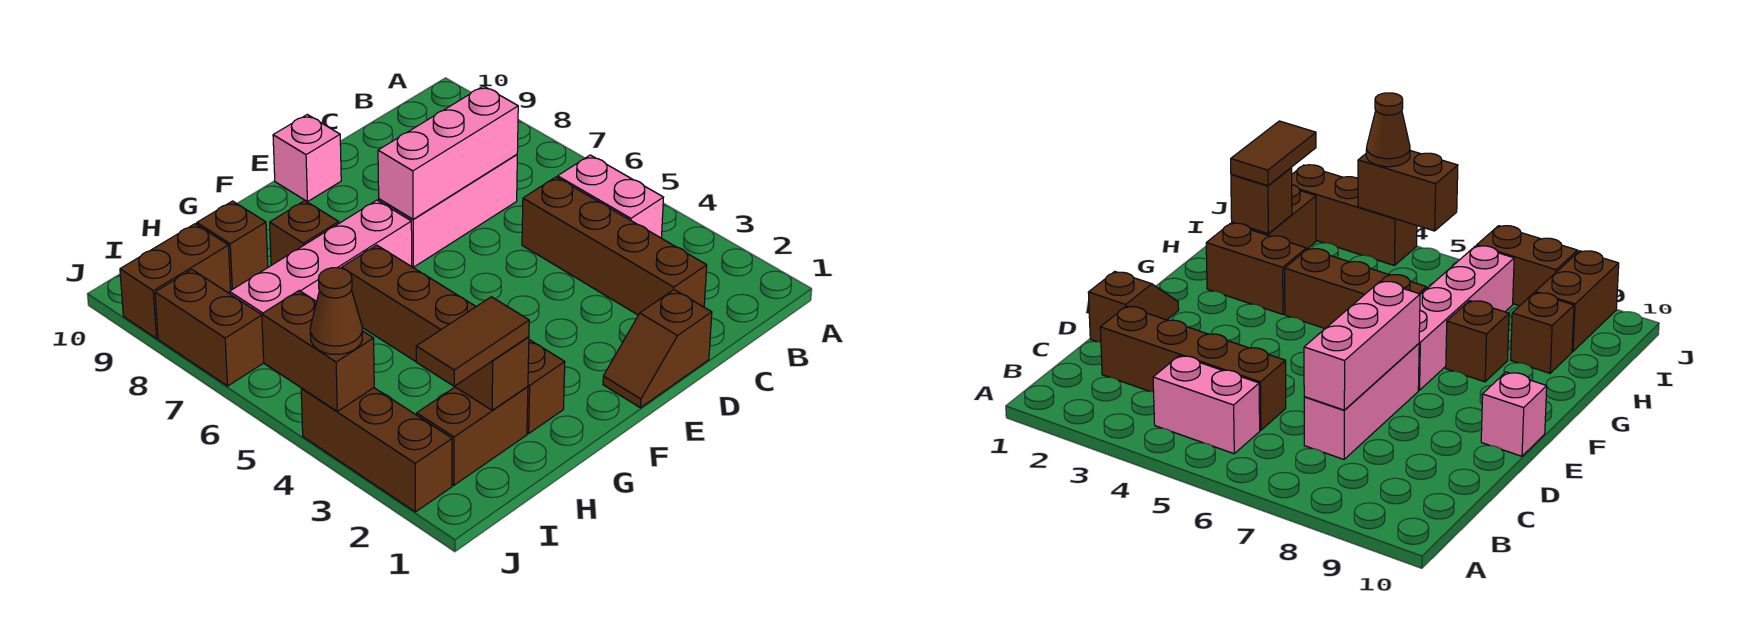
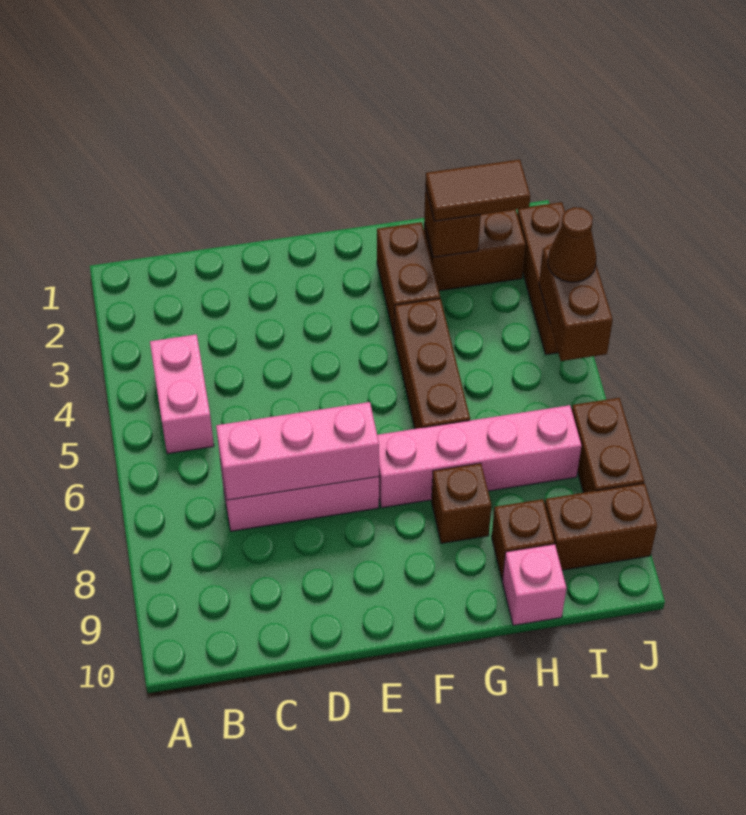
brown 1x4 brick [522,177,707,315] -> none
brown 1x2 slope [603,290,712,408] -> none
pink 1x1 brick [273,115,341,202] -> pink 1x1 brick moved to [502,544,566,625]

